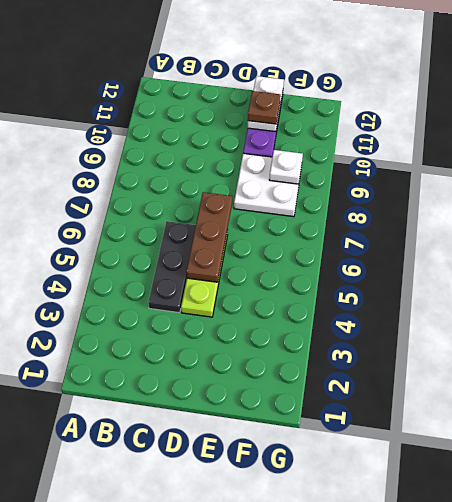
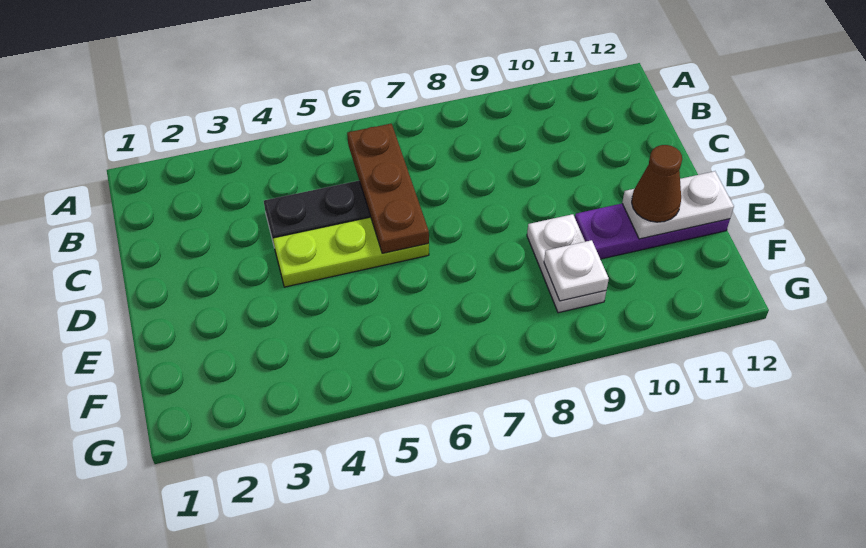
brown 1x3 plate [186,192,232,282] -> brown 1x3 plate turned to [347,124,429,253]
white 2x2 plate [234,153,302,217] -> white 1x2 plate [527,214,606,313]
brown 1x1 plate [248,91,281,124] -> brown 1x1 cone [632,145,682,222]

